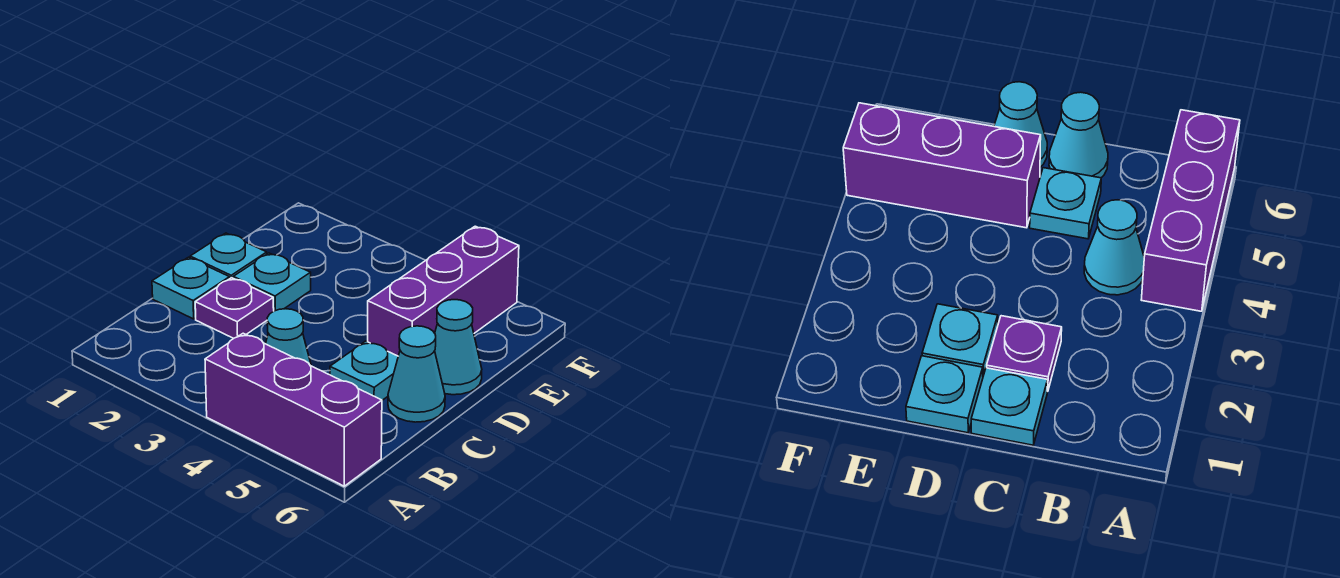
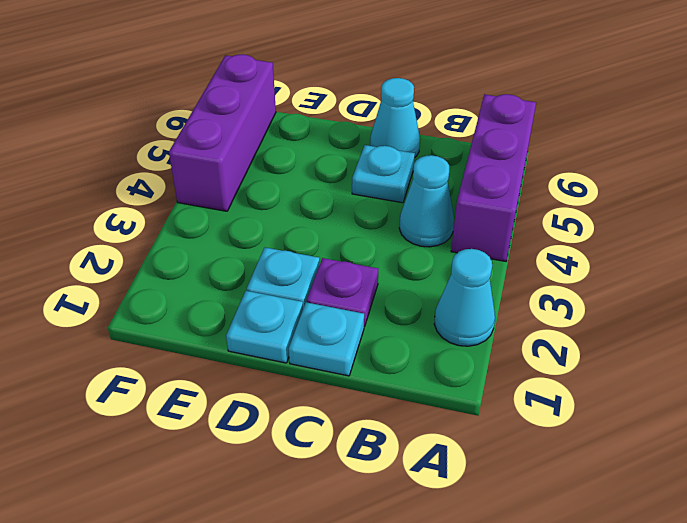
purple 1x3 brick [368,226,519,356] -> purple 1x3 brick turned to [169,54,276,211]
cyan 1x1 cone [435,300,482,395] -> cyan 1x1 cone moved to [434,249,495,346]

